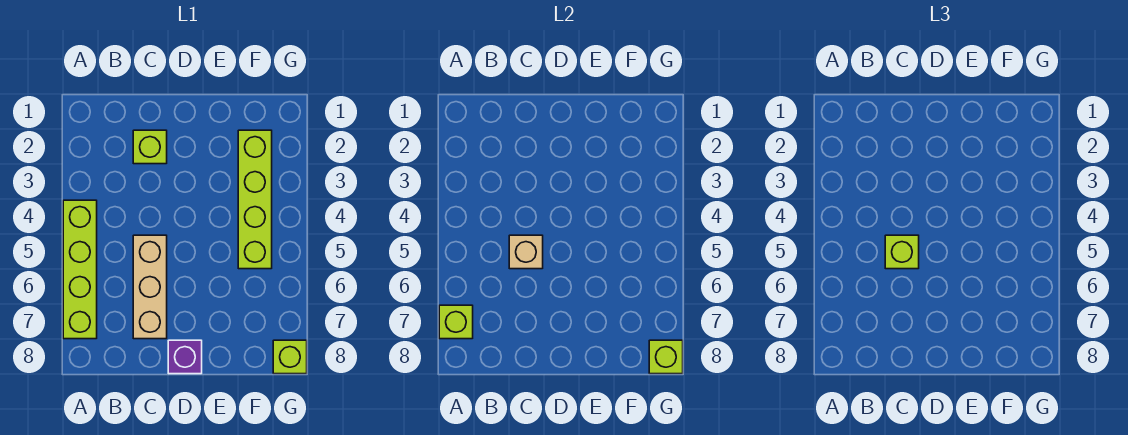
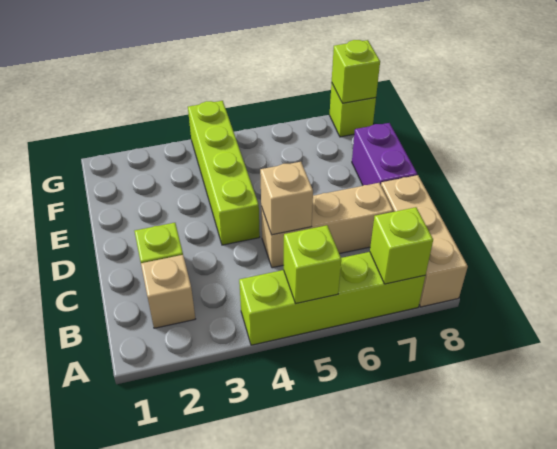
none -> tan 1x3 brick [381,175,468,307]
none -> tan 1x1 brick [141,255,195,328]
lime 1x1 brick [885,235,919,269] -> lime 1x1 brick moved to [284,225,341,303]
purple 1x1 brick [168,340,202,374] -> purple 1x2 brick [352,123,417,185]
lime 1x4 brick [238,130,272,269] -> lime 1x4 brick turned to [188,101,260,245]

